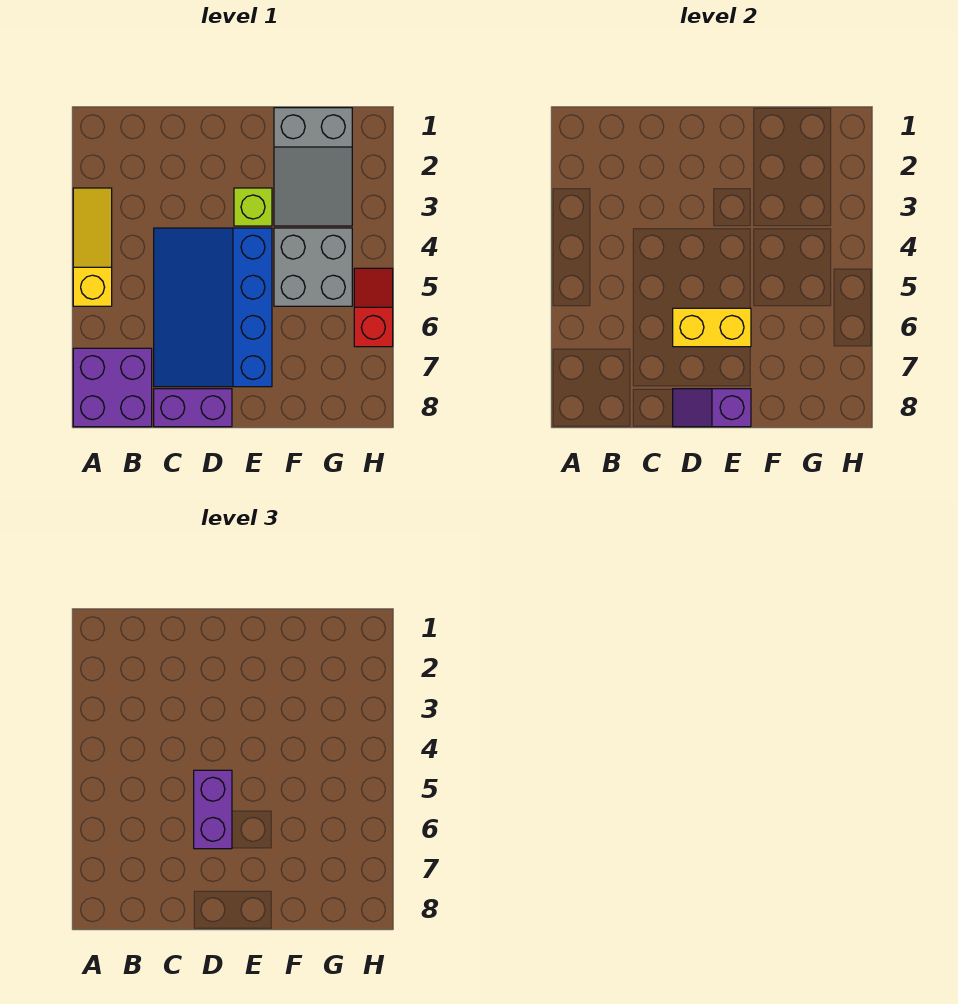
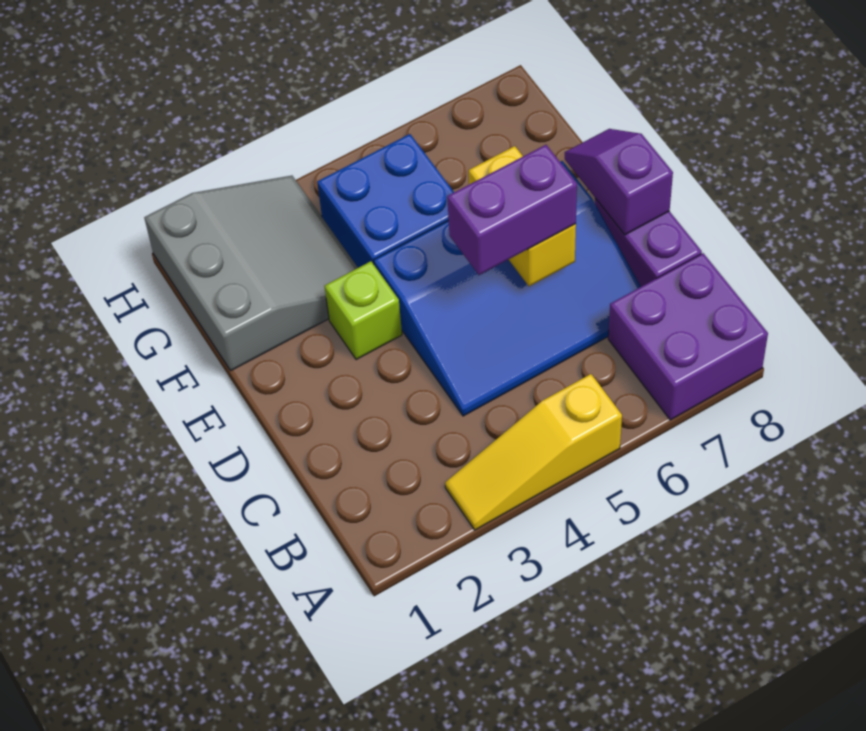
purple 1x2 slope [673,389,751,427] -> purple 1x2 slope turned to [565,129,673,235]
grey 2x3 slope [274,108,352,226] -> grey 3x3 slope [144,176,358,370]
grey 2x2 brick [274,228,352,306] -> blue 2x2 brick [317,134,454,268]
red 1x2 slope [354,268,393,347] -> none

